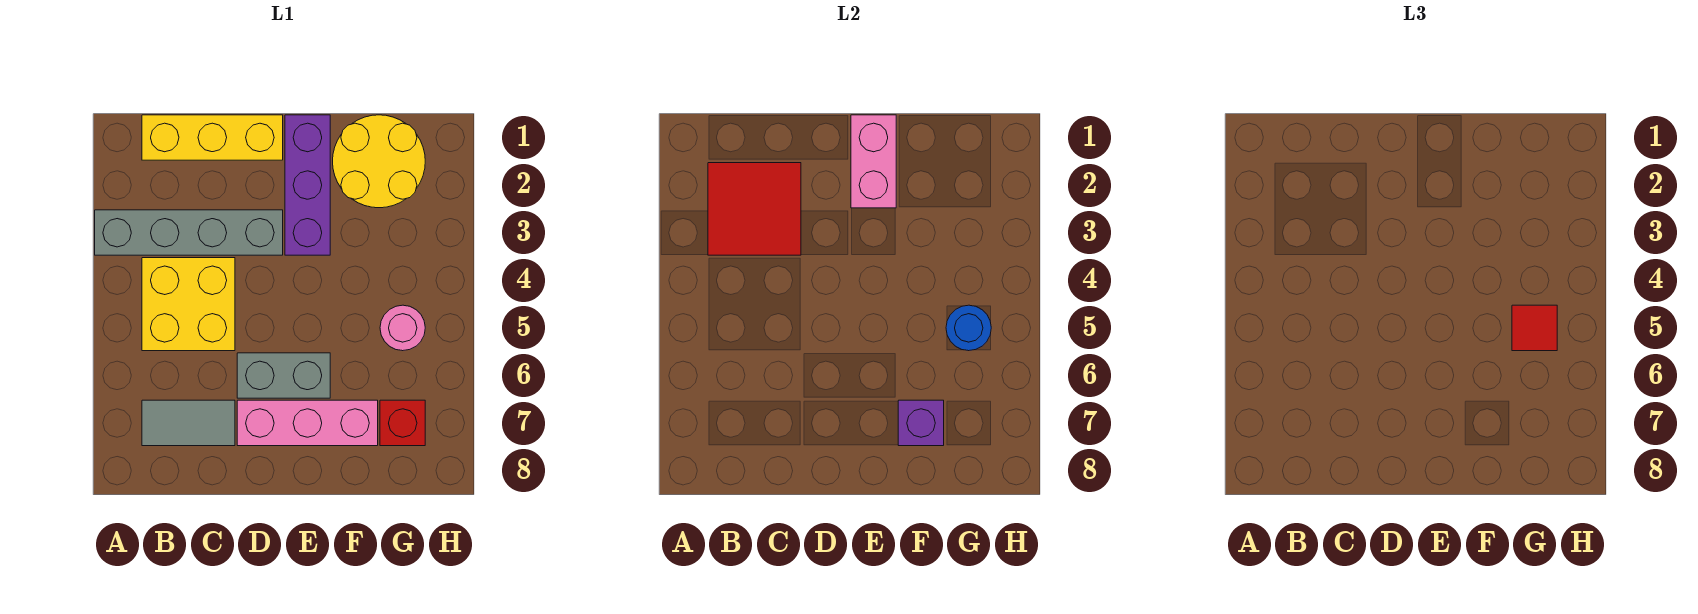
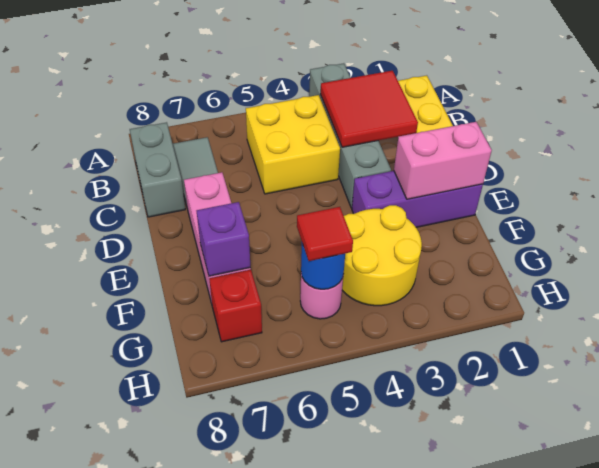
grey 1x2 brick [237,353,330,398] -> grey 1x2 brick moved to [130,122,185,217]
yellow 2x2 round brick [333,115,425,208] -> yellow 2x2 round brick moved to [342,205,422,306]

